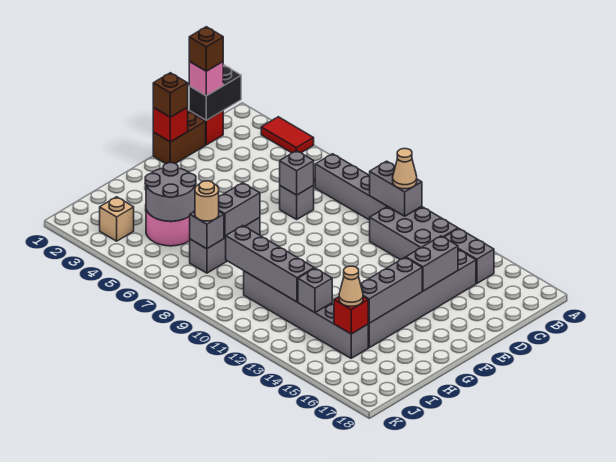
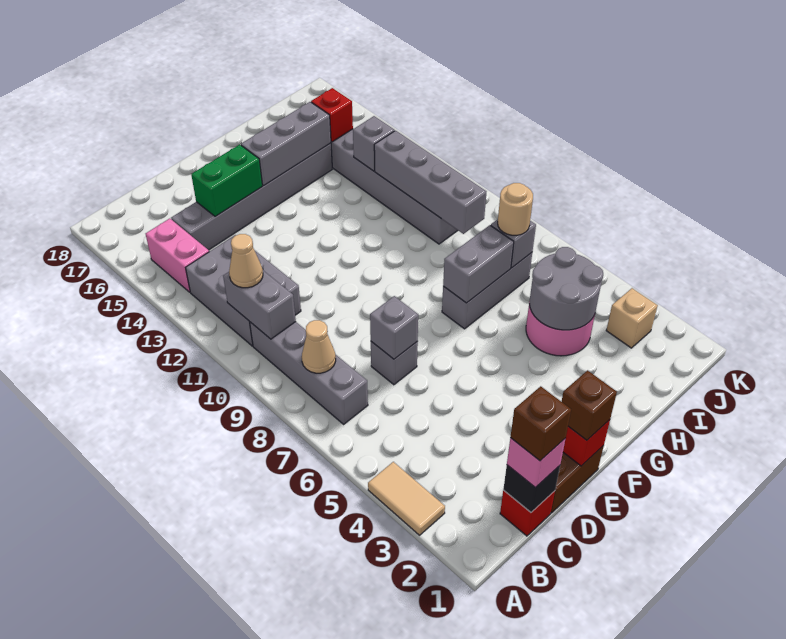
red 1x2 tile [261,117,314,153] -> tan 1x2 tile [368,462,445,535]
black 1x2 brick [189,65,241,120] -> black 1x1 brick [503,465,560,512]
grey 1x2 brick [444,229,494,283] -> pink 1x2 brick [146,219,209,292]
grey 1x2 brick [406,236,458,291] -> green 1x2 brick [191,145,262,217]
tan 1x1 cone [339,266,363,306] -> tan 1x1 cone moved to [302,320,336,373]

